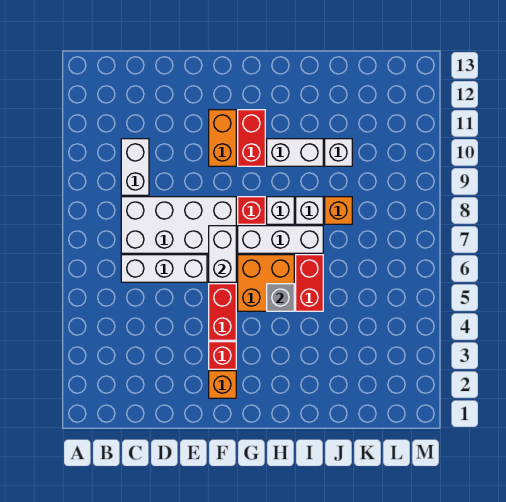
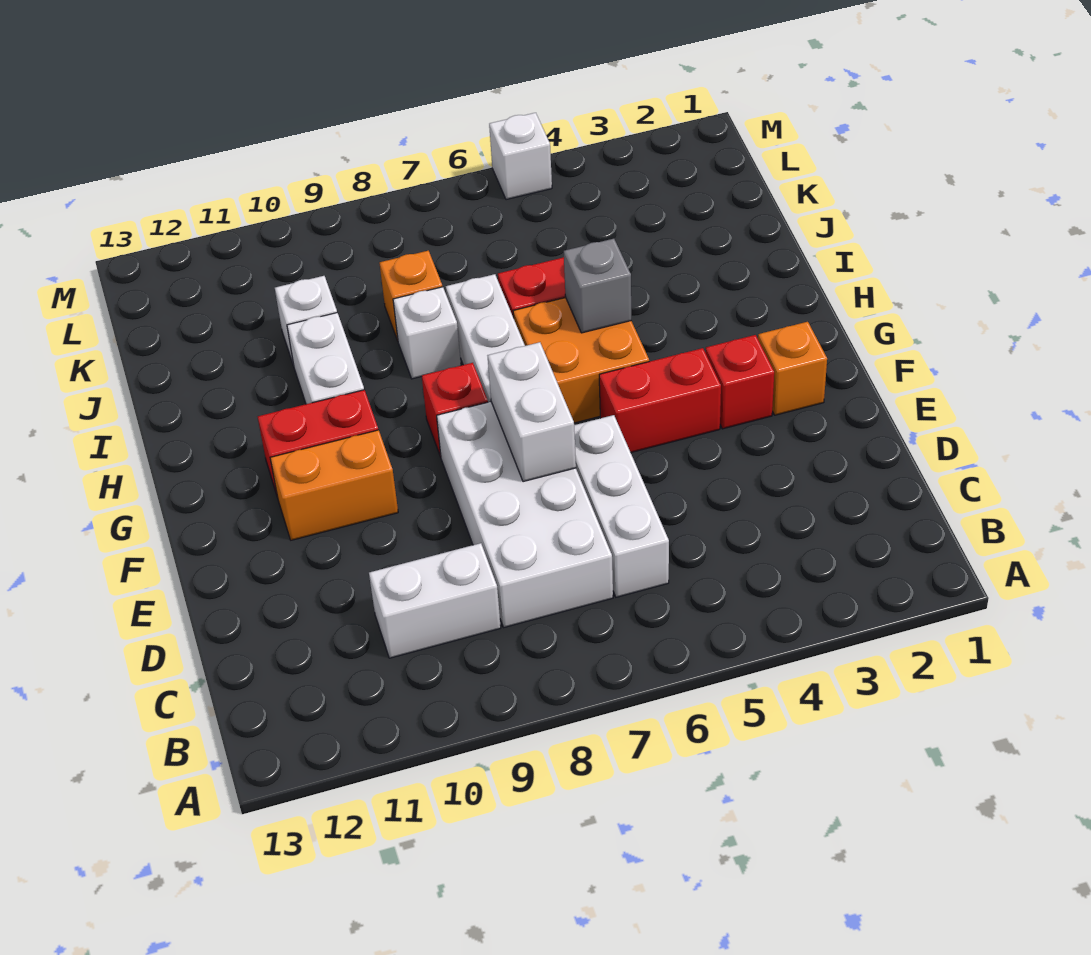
white 1x2 brick [209,226,236,282] -> white 1x2 brick turned to [488,342,576,482]
white 1x1 brick [267,197,294,224] -> white 1x1 brick moved to [489,113,552,200]

